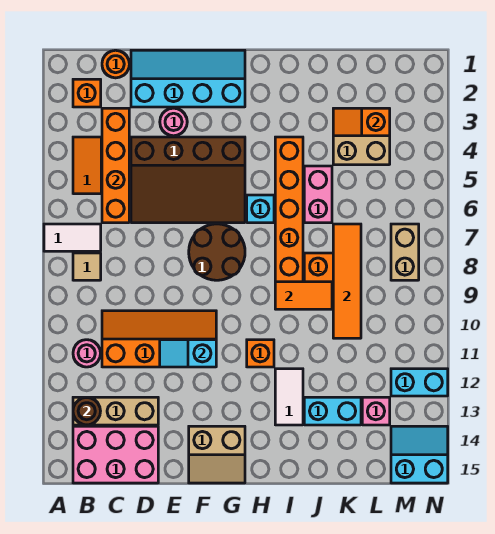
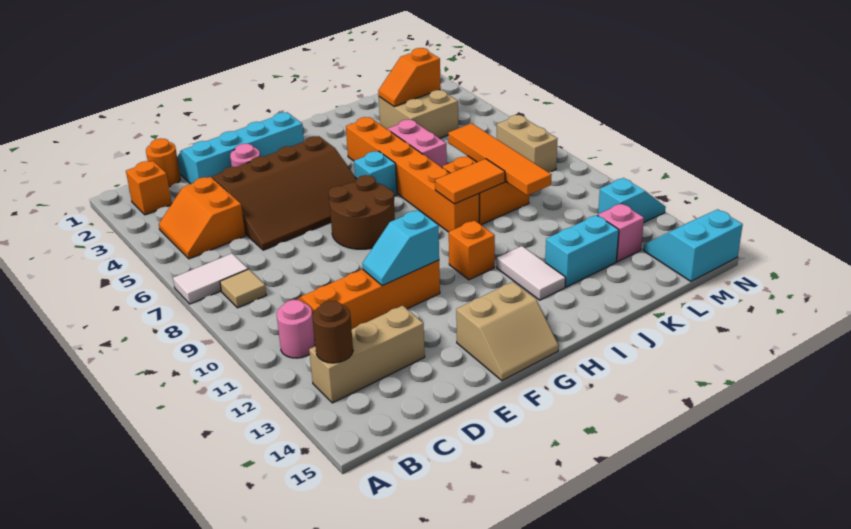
pink 2x3 brick [73,426,158,483] -> none
orange 1x4 brick [102,108,129,223] -> none
cyan 1x2 brick [391,369,448,396] -> cyan 1x2 slope [598,178,666,222]

